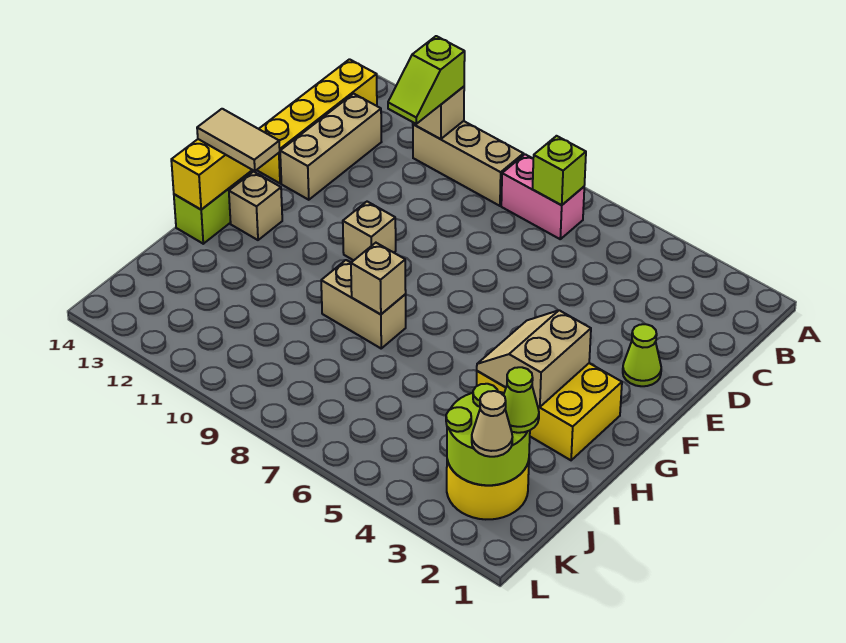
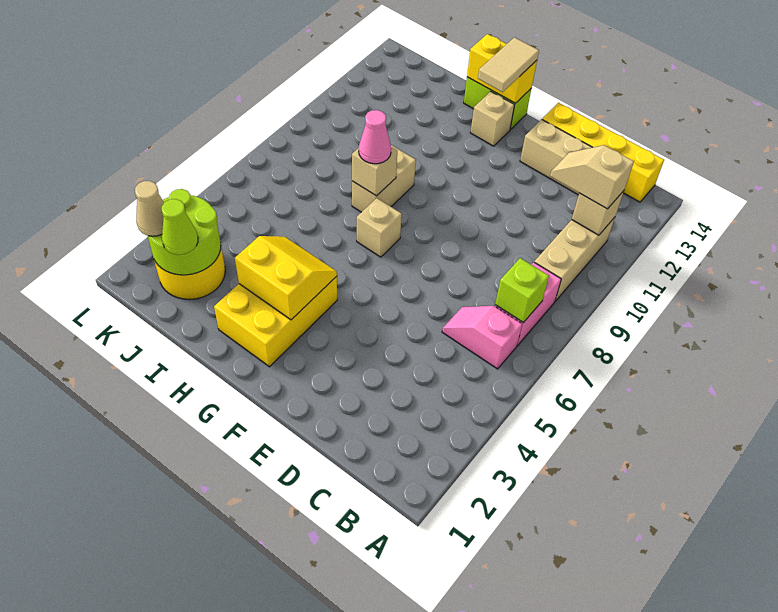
none -> pink 1x2 slope [442,306,522,369]
lime 1x2 slope [388,36,465,124] -> tan 1x2 slope [550,145,634,209]
lime 1x1 cone [623,324,661,386] -> none
tan 1x1 brick [343,202,396,260] -> tan 1x1 brick moved to [357,198,402,257]
tan 2x2 slope [477,310,591,407] -> yellow 2x2 slope [235,236,337,320]
none -> pink 1x1 cone [359,110,391,164]

